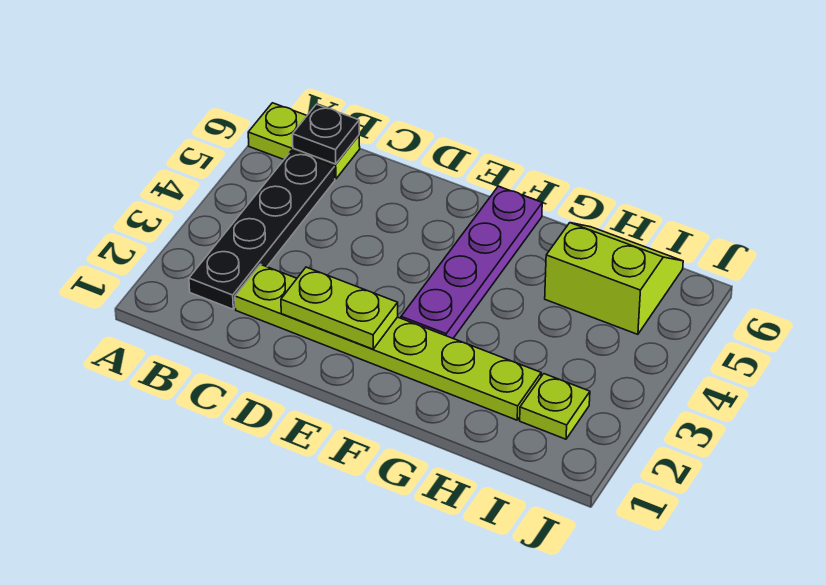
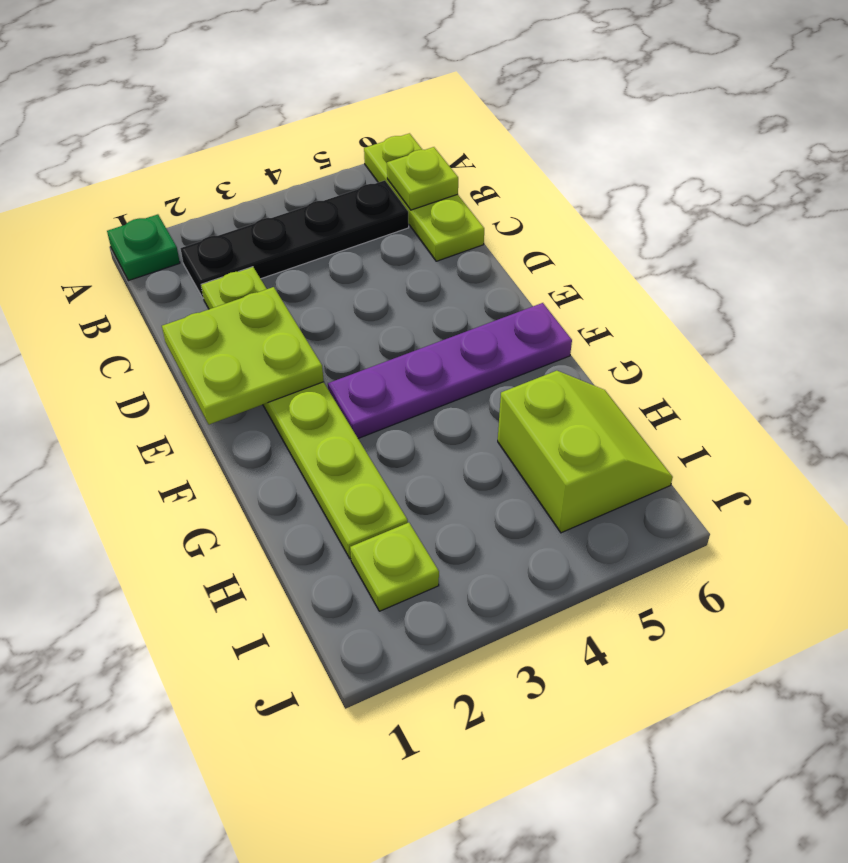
none -> green 1x1 plate [107,214,180,281]
lime 1x2 plate [248,103,360,179] -> lime 1x3 plate [364,133,484,261]
black 1x1 plate [292,104,359,164] -> lime 1x1 plate [387,147,458,210]
lime 1x2 plate [281,267,398,349] -> lime 2x2 plate [162,287,324,424]

